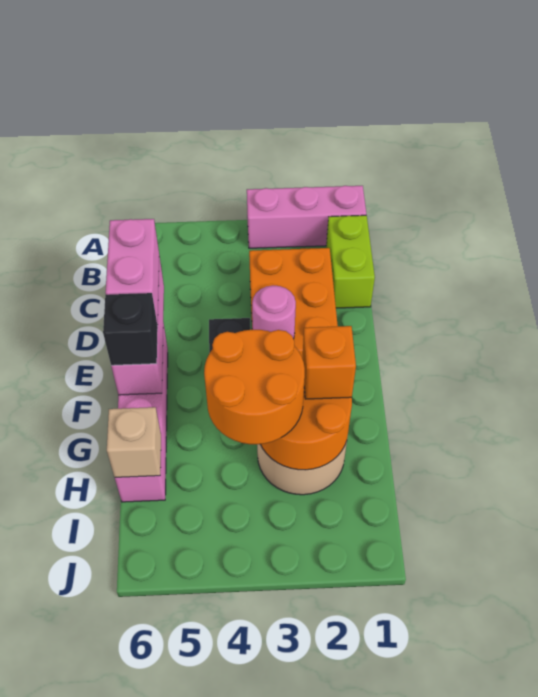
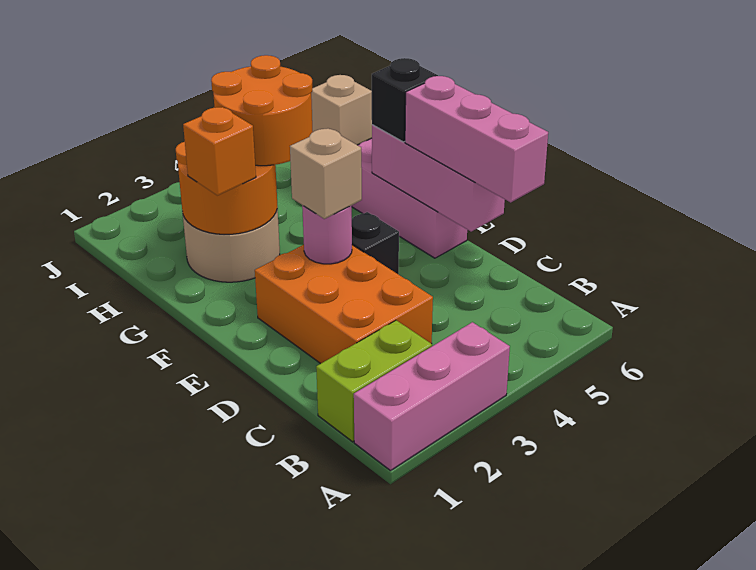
lime 1x2 brick [326,215,375,308] -> lime 1x2 brick turned to [316,320,432,442]
pink 1x2 brick [106,219,159,324] -> pink 1x3 brick [405,76,548,202]
none -> tan 1x1 brick [290,128,362,219]

